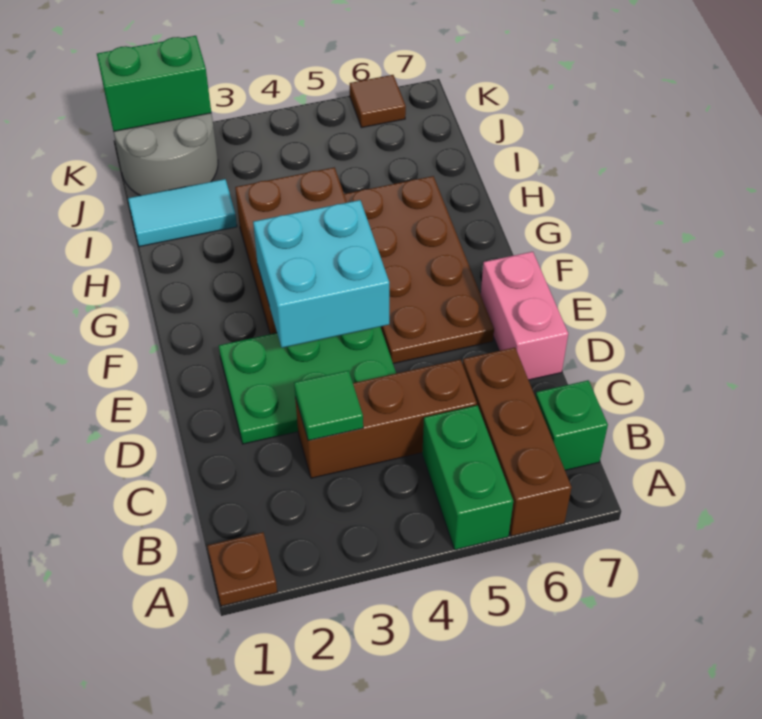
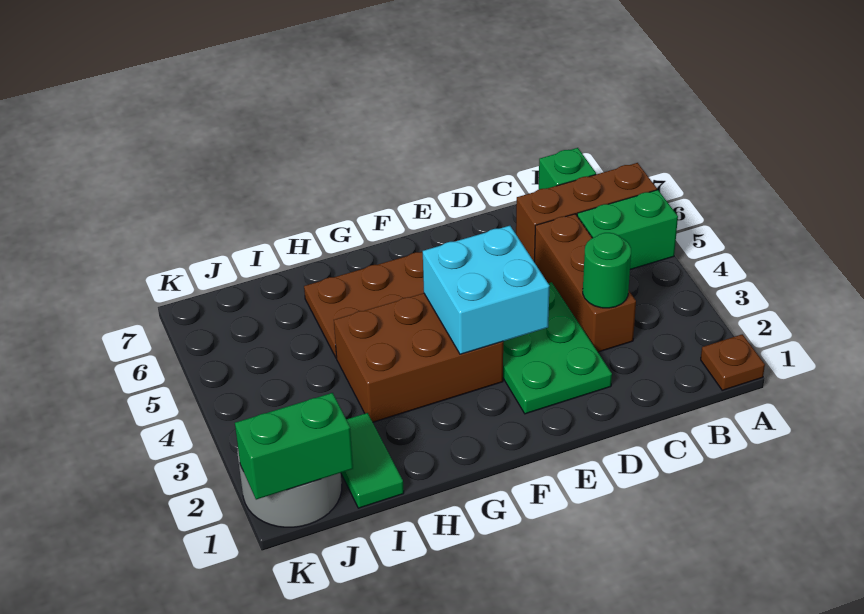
green 1x1 tile [294,371,363,441] -> green 1x1 round brick [583,233,631,308]
pink 1x2 brick [481,252,568,380] -> none
cyan 1x2 tile [128,179,237,247] -> green 1x2 tile [341,413,404,508]
green 1x2 brick [97,36,211,131] -> green 1x2 brick turned to [235,393,353,500]
brown 1x1 tile [350,75,406,128] -> none

